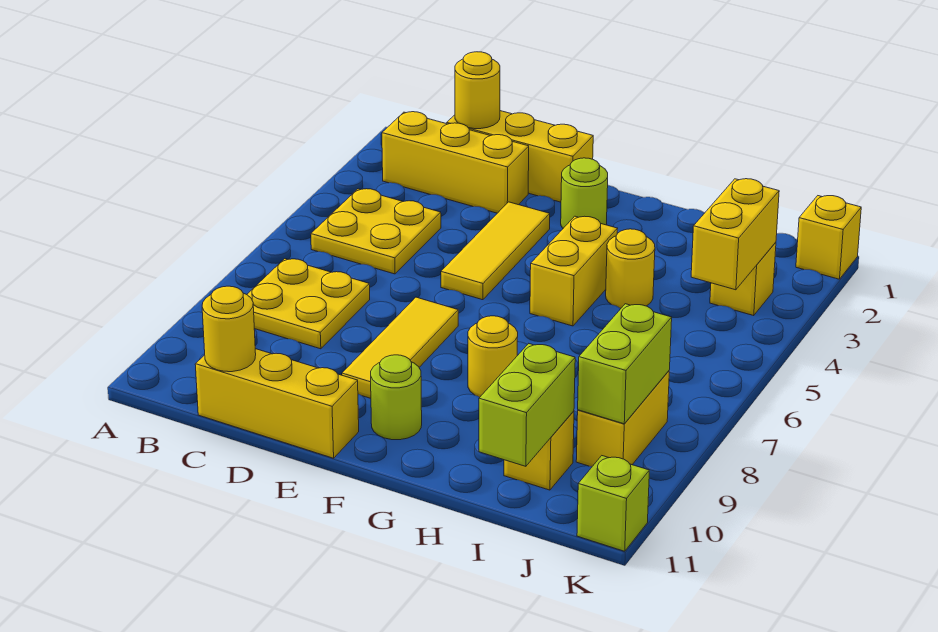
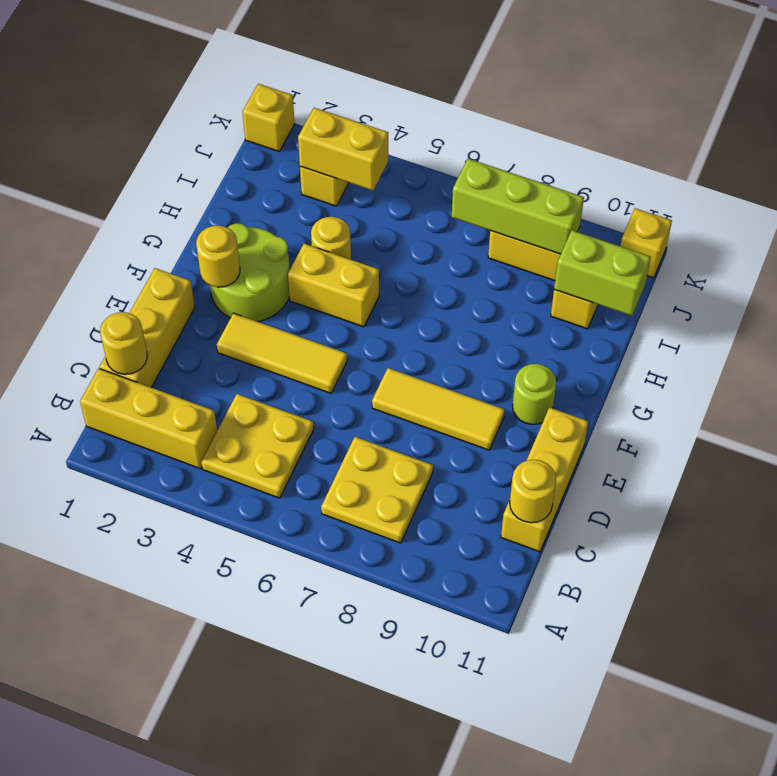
yellow 1x3 brick [382,112,529,213] -> yellow 1x3 brick turned to [80,368,217,469]
lime 1x1 round brick [561,158,608,228] -> lime 2x2 round brick [210,223,290,322]
yellow 1x1 round brick [468,316,518,397] -> yellow 1x1 round brick moved to [196,226,240,287]
lime 1x2 brick [578,304,672,424] -> lime 1x3 brick [452,159,584,254]
lime 1x1 brick [577,456,649,551] -> yellow 1x1 brick [621,208,672,278]

